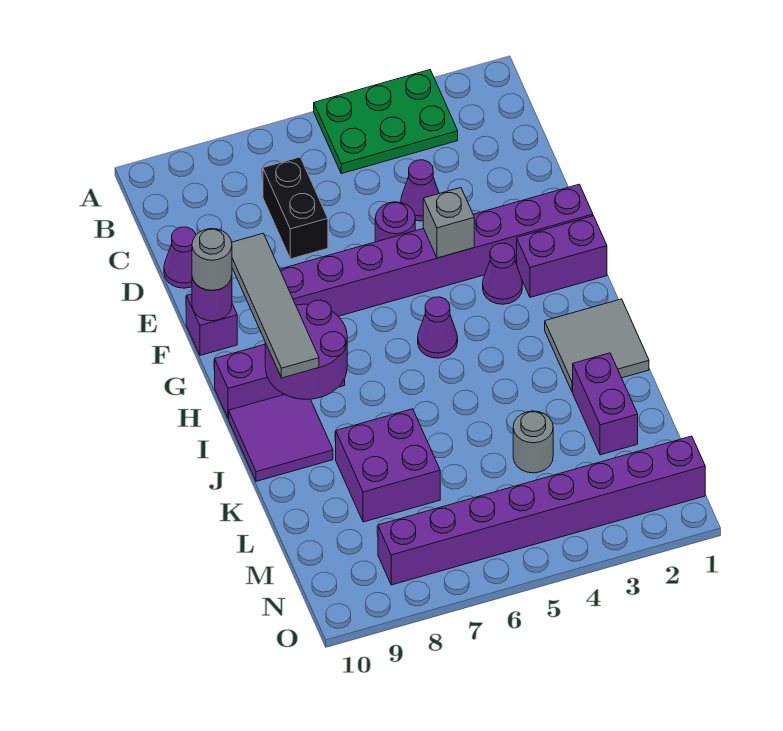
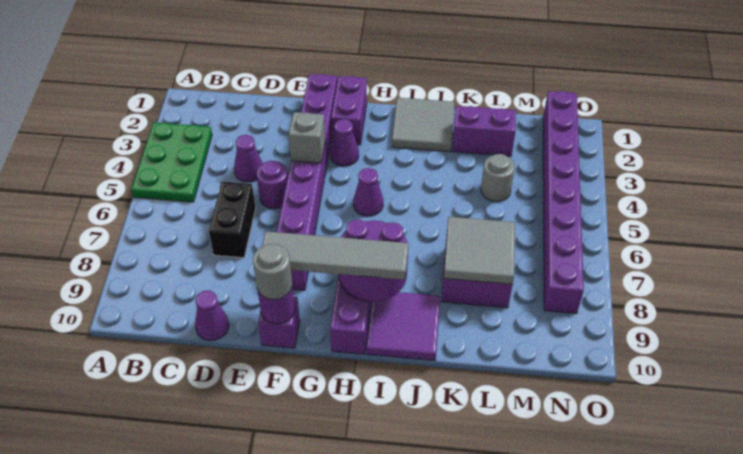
black 1x2 brick [263,157,328,259] -> black 1x2 brick turned to [209,182,256,258]
none -> grey 2x2 tile [444,217,515,284]

